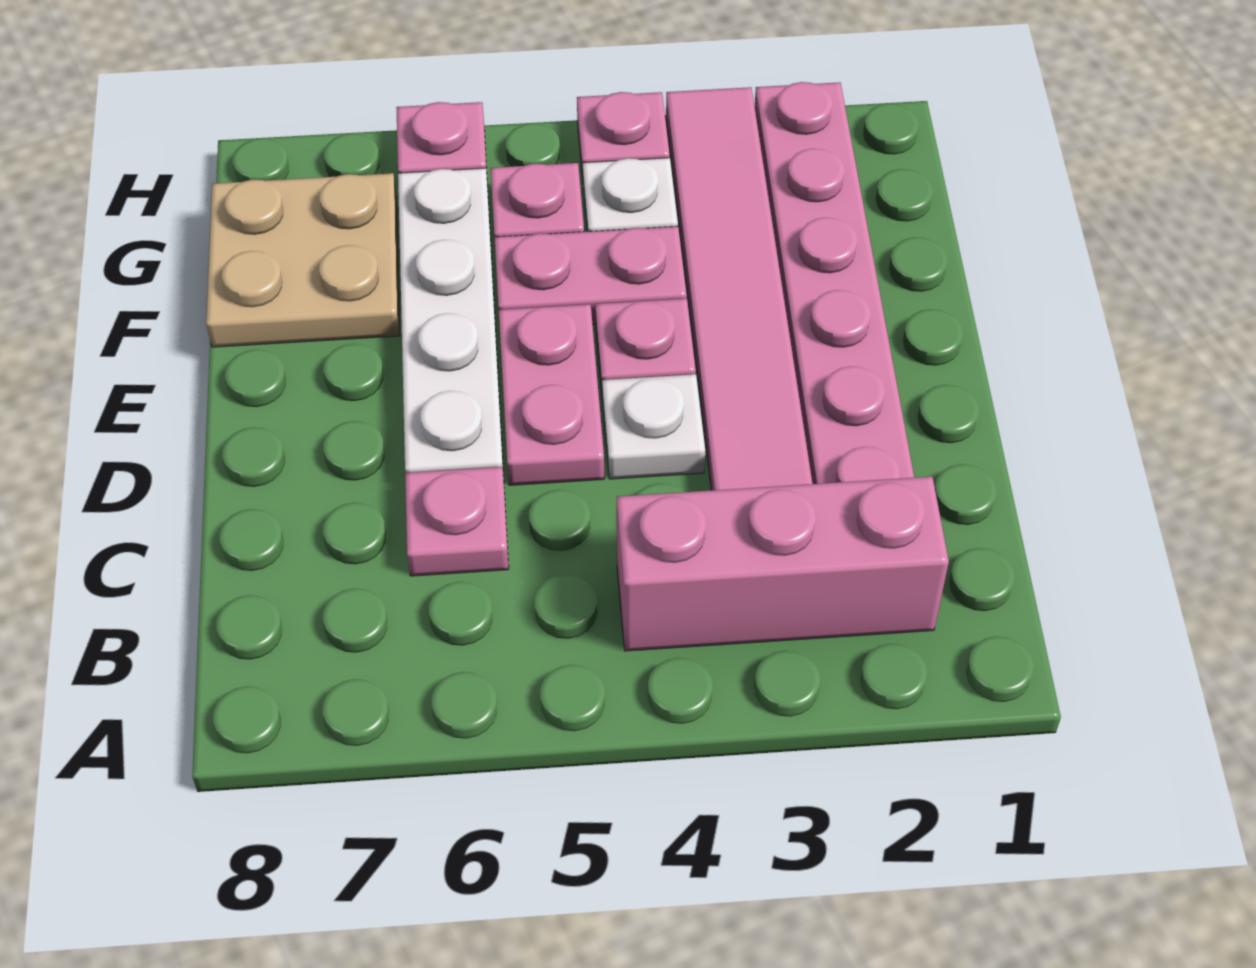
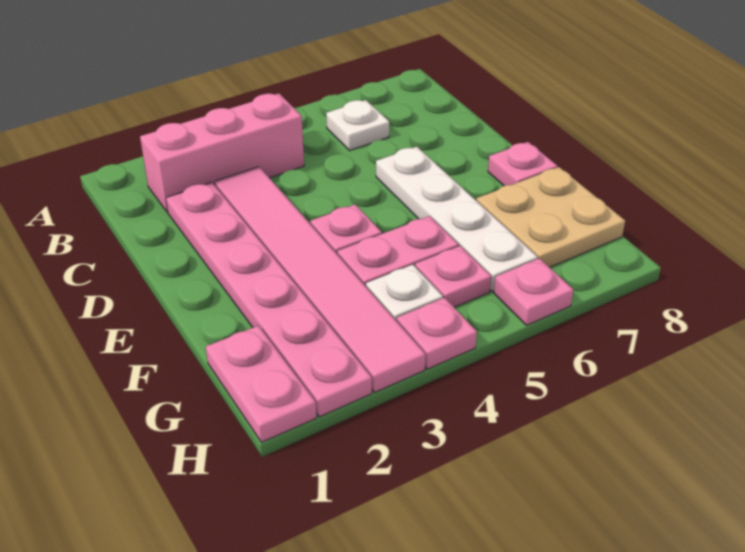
pink 1x1 plate [405,467,509,576] -> pink 1x1 plate moved to [488,142,557,186]
white 1x1 plate [602,374,705,479] -> white 1x1 plate moved to [326,100,389,150]
pink 1x2 plate [499,304,604,485] -> pink 1x2 plate moved to [206,326,316,442]

